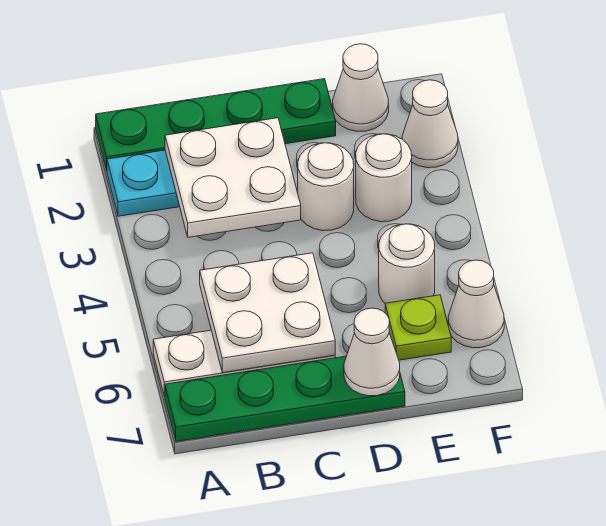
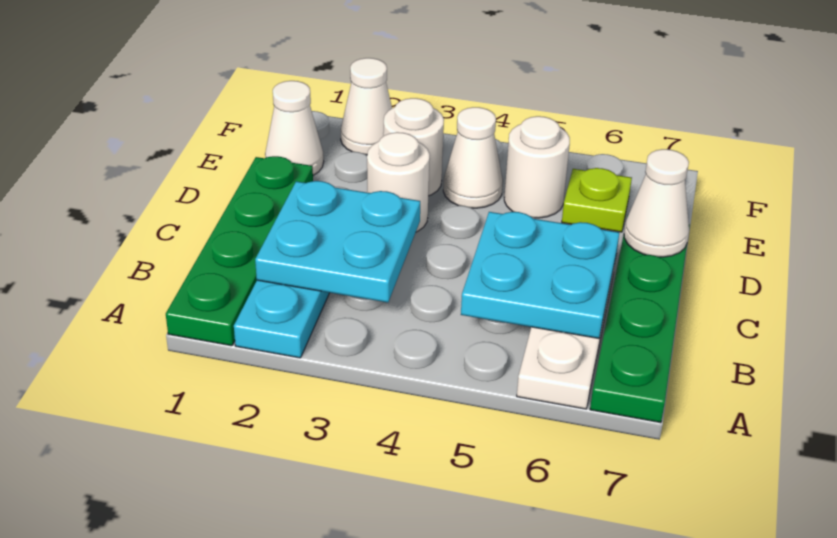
white 2x2 plate [165,118,301,237] -> cyan 2x2 plate [255,181,420,303]
white 2x2 plate [200,253,335,373] -> cyan 2x2 plate [461,212,619,338]
white 1x1 cone [448,260,504,348] -> white 1x1 cone moved to [443,107,503,208]

